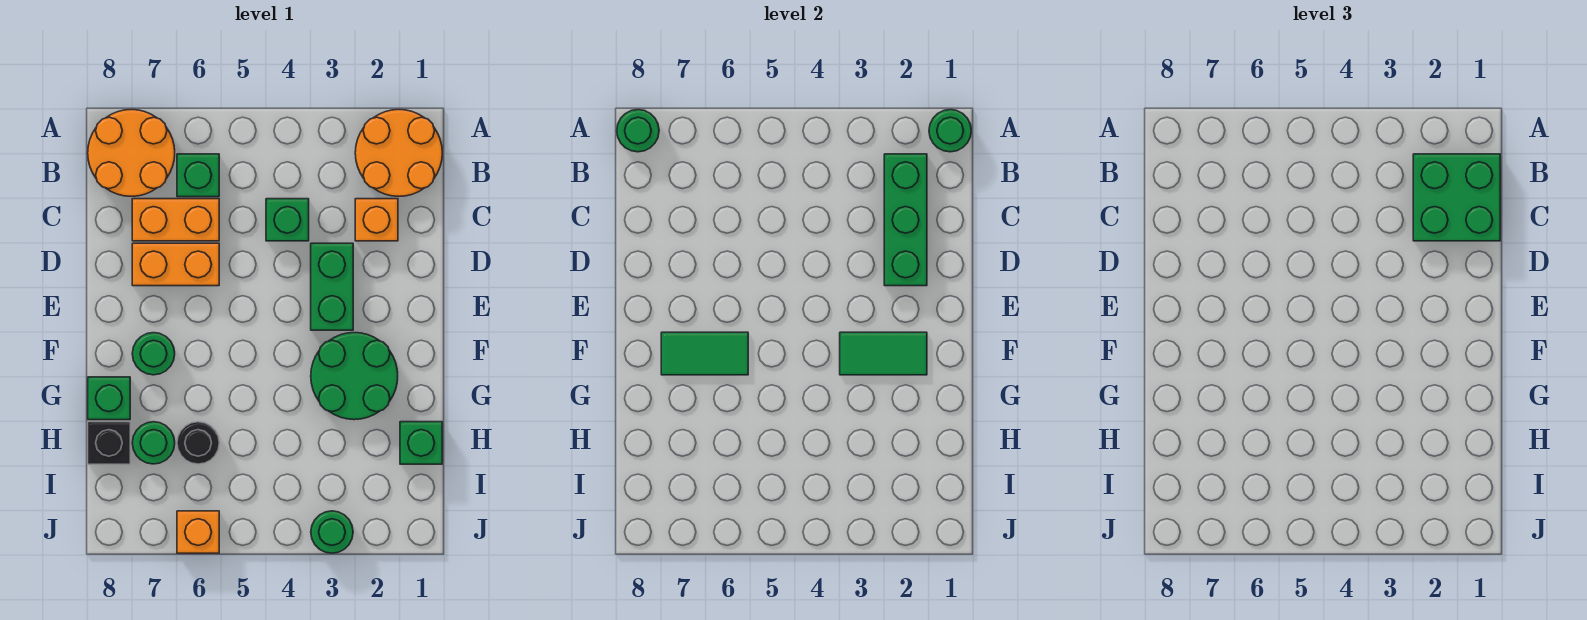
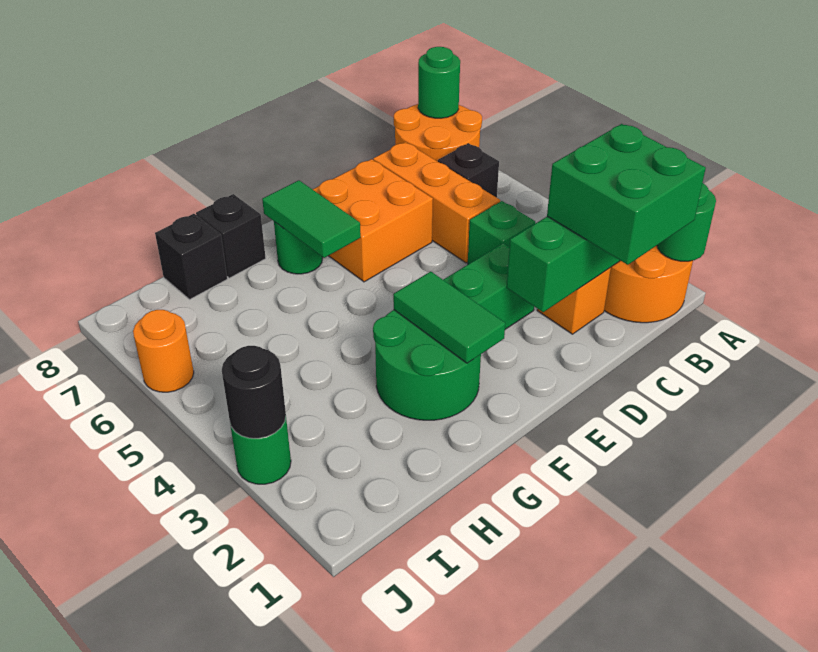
green 1x1 brick [177,154,219,197] -> black 1x1 brick [438,143,499,198]
orange 1x2 brick [132,199,219,241] -> orange 1x3 brick [373,142,500,263]
orange 1x2 brick [132,243,219,286] -> orange 2x2 brick [313,159,433,282]
green 1x1 brick [88,377,130,420] -> black 1x1 brick [196,194,266,278]
green 1x1 brick [400,422,442,464] -> none
black 1x1 round brick [177,422,219,464] -> black 1x1 round brick moved to [222,346,286,438]
green 1x1 round brick [132,422,175,464] -> none
orange 1x1 brick [177,511,219,553] -> orange 1x1 round brick [133,310,194,392]

